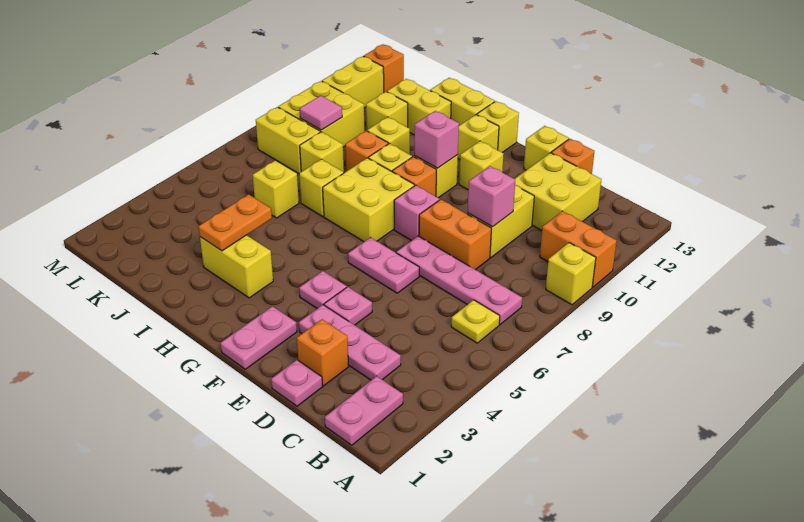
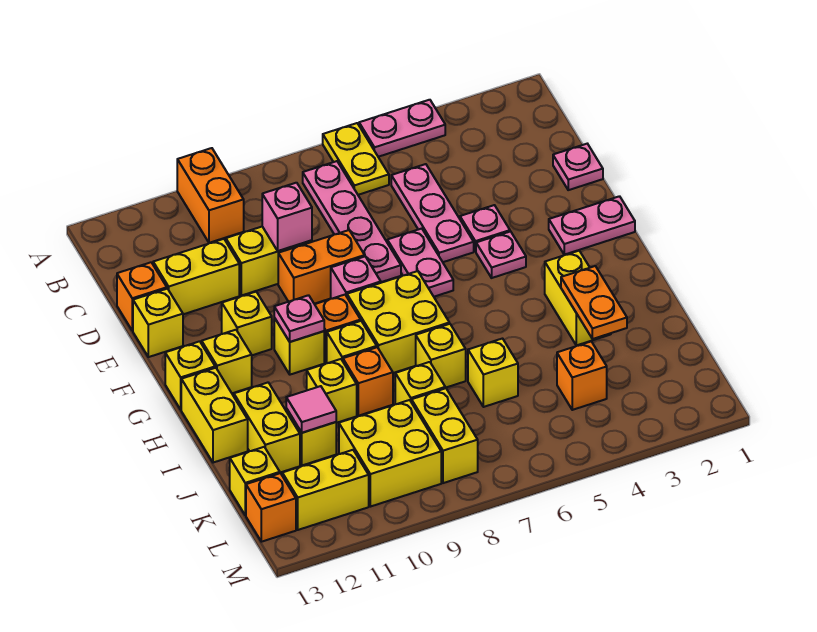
yellow 1x1 brick [546,243,596,305] -> yellow 1x1 brick moved to [230,447,280,515]
pink 1x2 plate [325,376,403,445] -> pink 1x2 plate moved to [359,100,445,157]
yellow 1x1 plate [451,300,500,343] -> yellow 1x2 plate [323,123,389,195]
pink 1x3 plate [299,305,401,380] -> pink 1x3 plate moved to [391,164,474,262]
yellow 2x2 brick [515,153,601,230] -> yellow 1x2 brick [153,239,239,314]
orange 1x1 brick [297,319,349,386] -> orange 1x1 brick moved to [557,342,607,410]
orange 1x2 brick [419,200,491,270] -> orange 1x2 brick turned to [278,230,365,304]
pink 1x1 brick [414,111,459,168] -> pink 1x1 plate [274,295,324,342]
orange 1x2 plate [198,194,272,251] -> orange 1x2 plate turned to [561,266,627,339]
pink 1x1 tile [299,96,342,130] -> pink 1x1 tile moved to [286,386,336,433]

